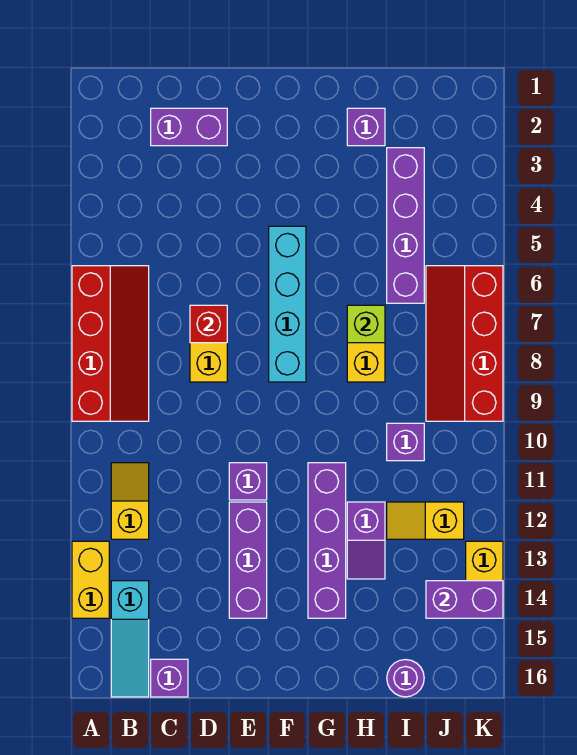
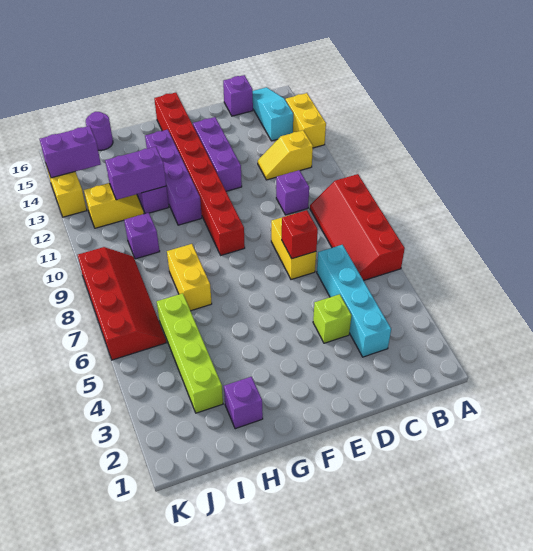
yellow 1x2 slope [111,463,149,539] -> yellow 1x2 slope turned to [258,130,313,180]
purple 1x2 brick [151,108,227,146] -> purple 1x2 brick moved to [105,147,166,200]
purple 1x1 brick [229,463,267,500] -> purple 1x1 brick moved to [276,170,309,215]
cyan 1x4 brick [269,226,306,382] -> cyan 1x4 brick moved to [317,245,391,357]
none -> red 1x8 brick [154,93,245,255]
lime 1x1 brick [347,305,385,343] -> lime 1x1 brick moved to [313,294,352,343]
purple 1x4 brick [387,148,424,303] -> lime 1x4 brick [157,293,223,413]

